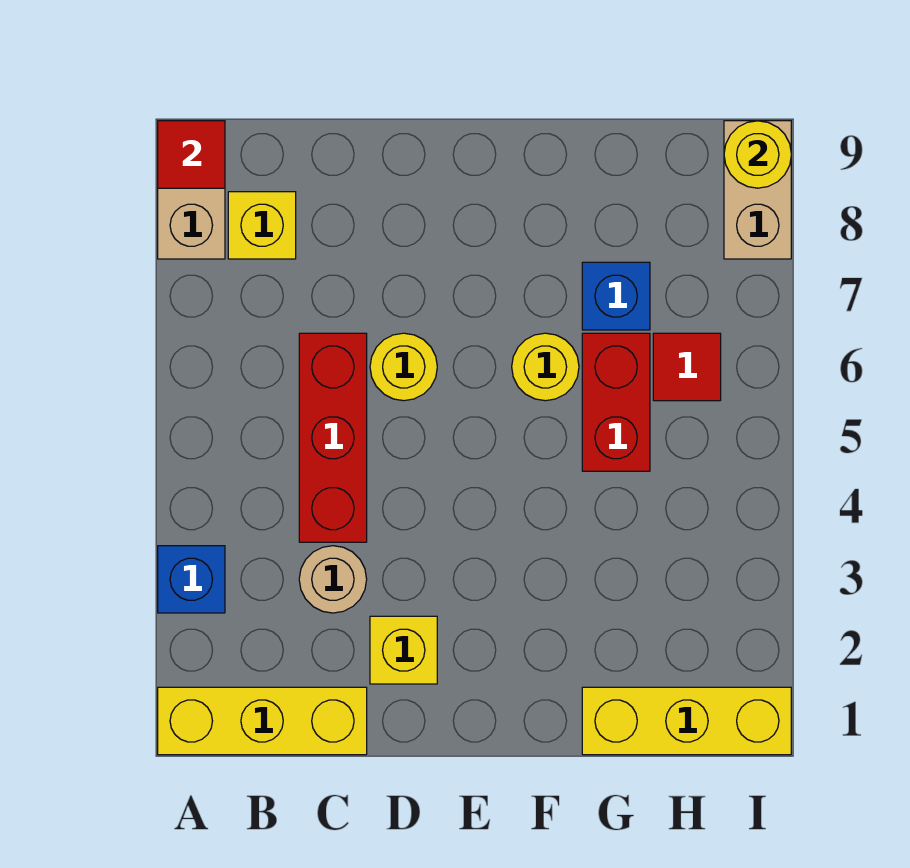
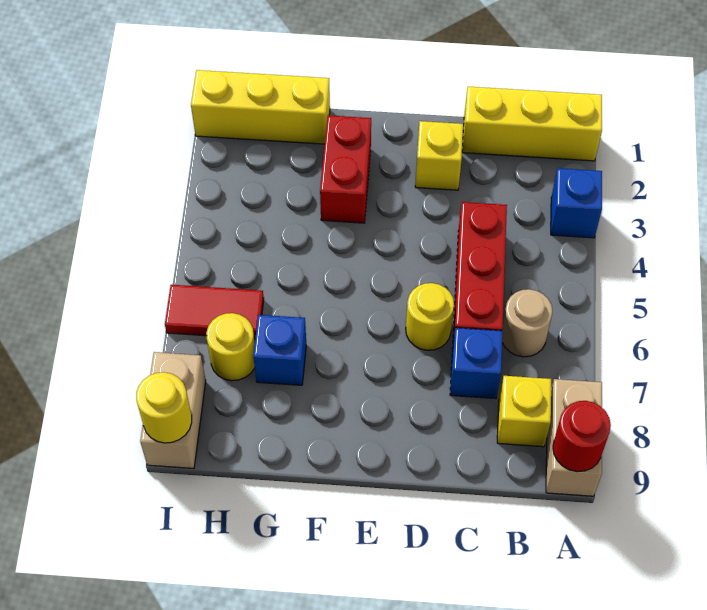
red 1x1 tile [158,121,225,188] -> red 1x1 round brick [553,401,611,472]
tan 1x1 round brick [299,546,367,613] -> tan 1x1 round brick moved to [502,289,553,357]
none -> blue 1x1 brick [450,328,503,399]
yellow 1x1 round brick [512,333,579,401] -> yellow 1x1 round brick moved to [206,313,255,381]
red 1x2 brick [582,333,650,471] -> red 1x2 brick moved to [320,115,371,223]
red 1x1 tile [653,333,721,401] -> red 1x2 tile [165,285,264,339]

